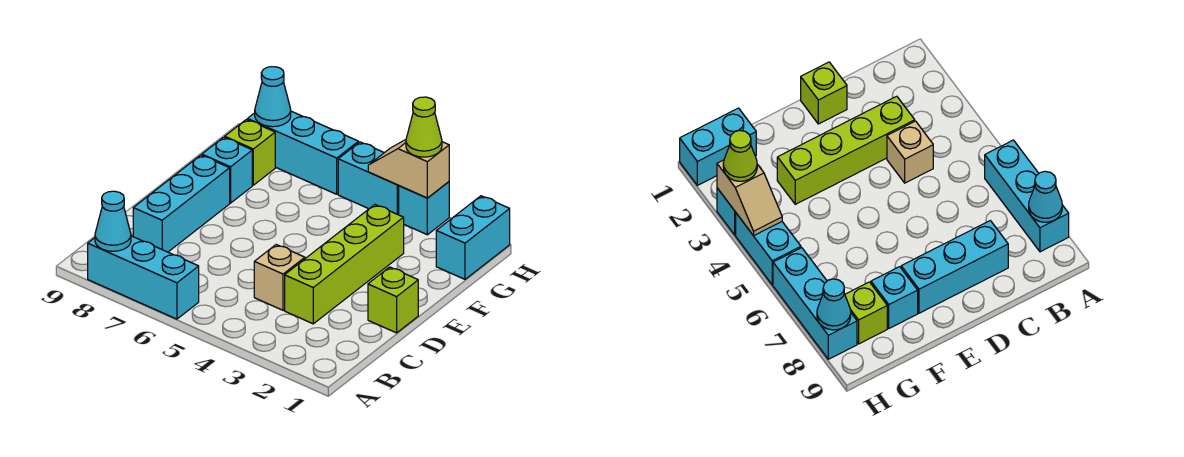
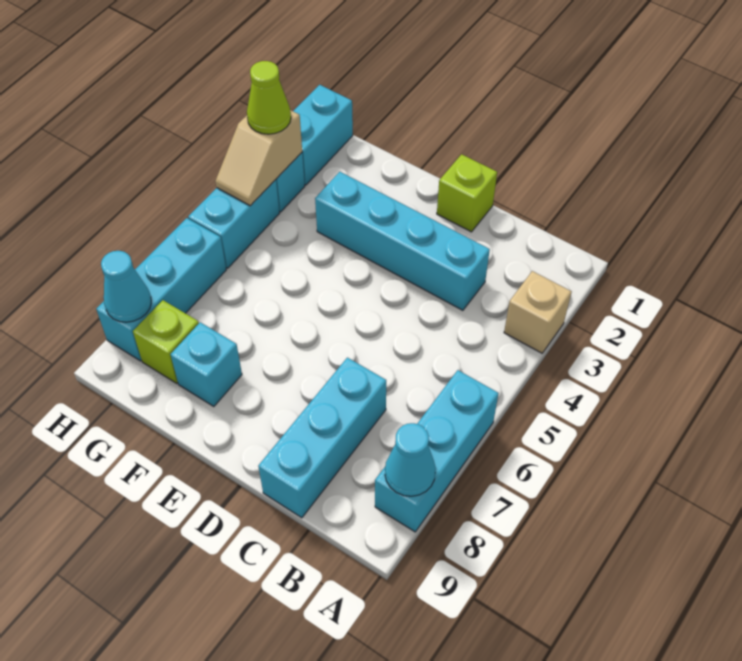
lime 1x4 brick [285,205,404,324] -> cyan 1x4 brick [315,172,490,310]
tan 1x1 brick [254,245,305,310] -> tan 1x1 brick moved to [504,271,572,353]
cyan 1x3 brick [133,155,230,252] -> cyan 1x3 brick turned to [258,358,386,518]
cyan 1x2 brick [436,196,510,279] -> cyan 1x2 brick turned to [293,85,353,185]

